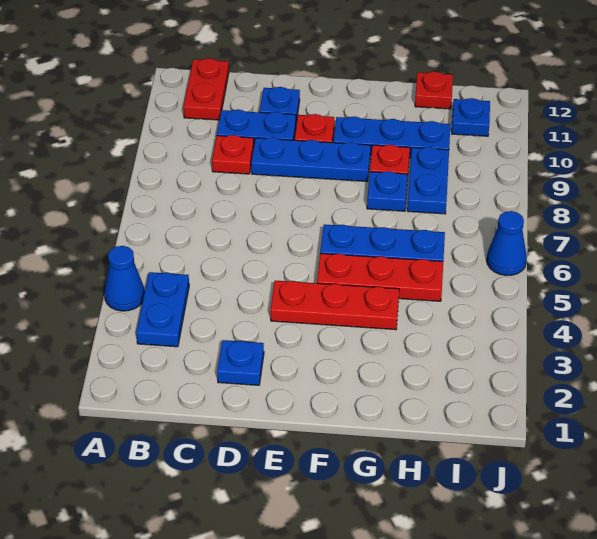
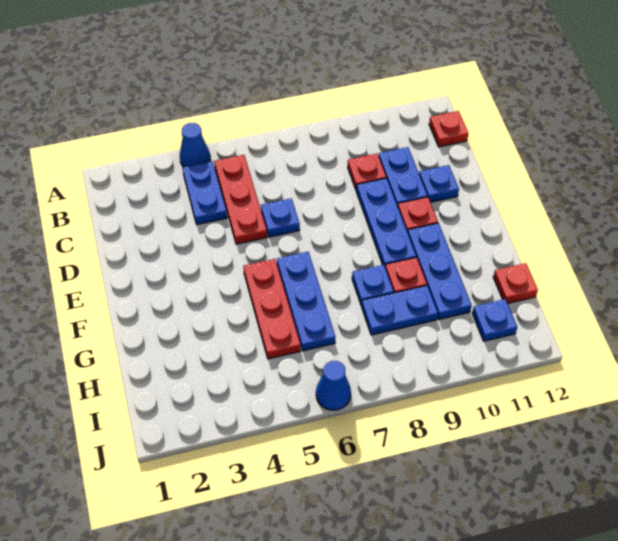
blue 1x2 plate [136,272,189,347] -> blue 1x2 plate turned to [183,161,227,225]
red 1x2 plate [183,58,229,120] -> red 1x1 plate [429,111,468,147]
blue 1x1 plate [217,340,264,385] -> blue 1x1 plate moved to [261,198,300,237]
red 1x3 plate [270,281,399,330] -> red 1x3 plate moved to [214,155,267,244]

